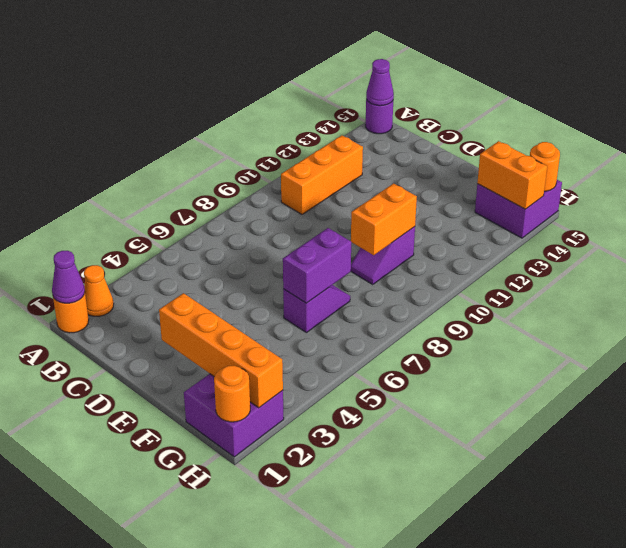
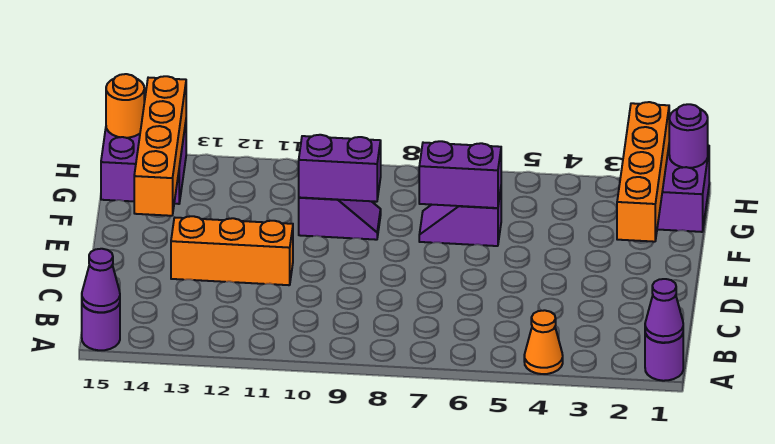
orange 1x1 round brick [53,293,89,333] -> purple 1x1 round brick [645,333,683,381]
orange 1x1 cone [84,265,114,316] -> orange 1x1 cone moved to [524,310,563,374]
orange 1x3 brick [281,135,363,214] -> orange 1x3 brick moved to [171,216,293,285]
orange 1x2 brick [351,183,417,255] -> purple 1x2 brick [299,135,381,202]
orange 1x2 brick [477,141,547,209] -> orange 1x4 brick [134,76,186,216]
orange 1x1 round brick [214,366,250,422] -> purple 1x1 round brick [669,104,708,168]

